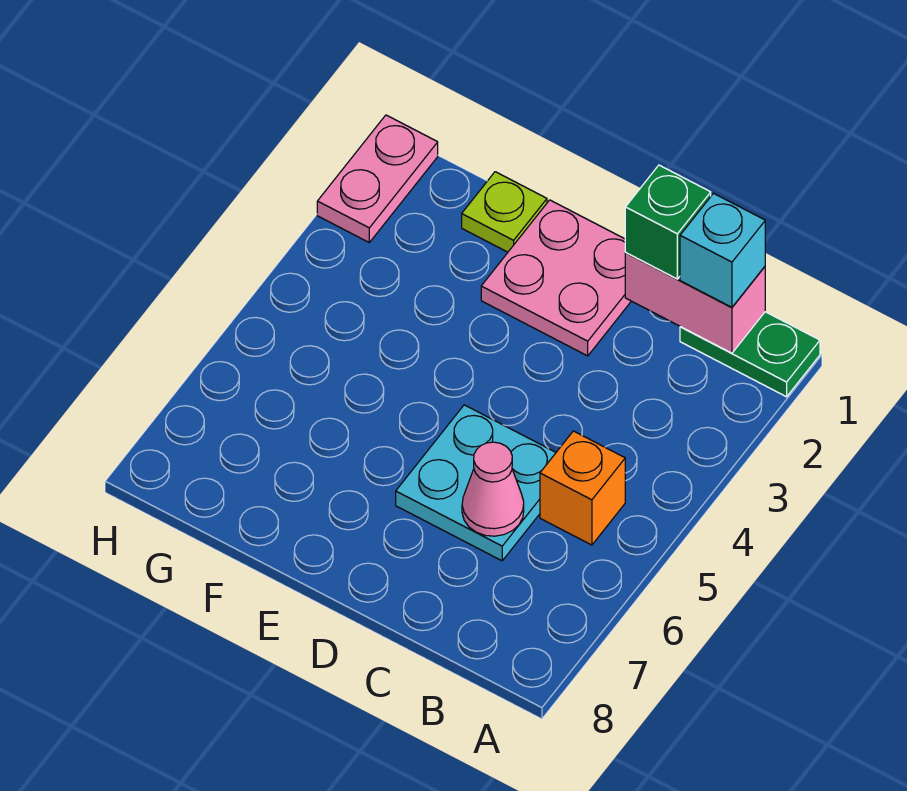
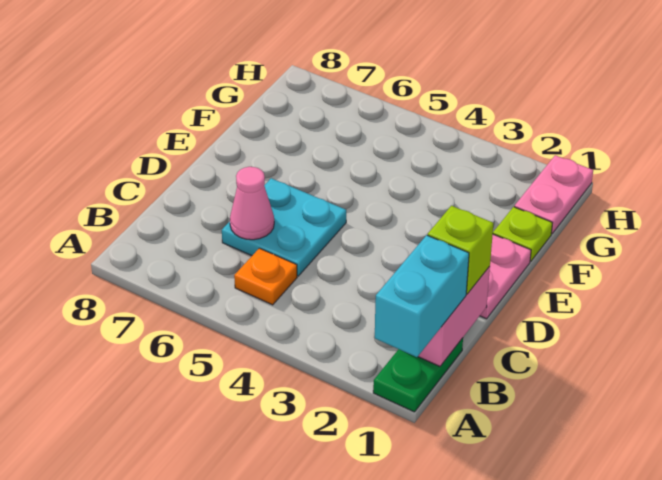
cyan 1x1 brick [680,193,765,307] -> cyan 1x2 brick [375,235,469,357]
orange 1x1 brick [540,431,625,545] -> orange 1x1 plate [234,248,297,305]
green 1x1 brick [625,165,711,279] -> lime 1x1 brick [428,206,493,294]
pink 1x2 plate [317,115,438,242] -> pink 1x2 plate turned to [514,155,593,234]

